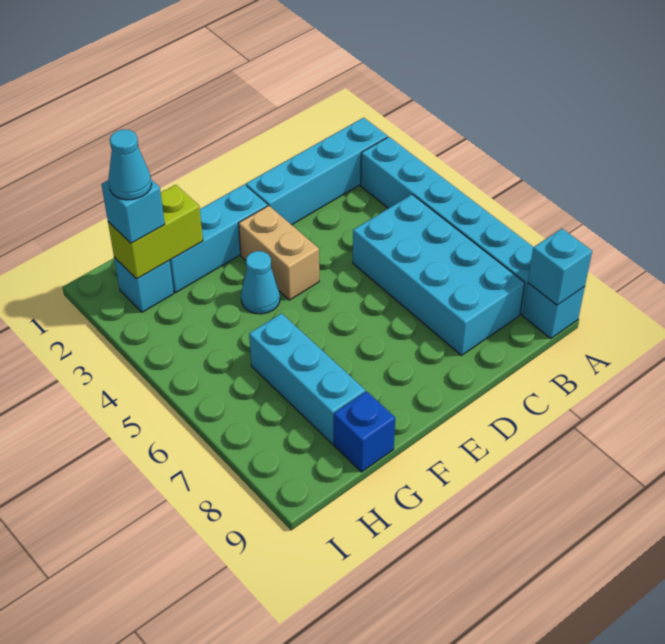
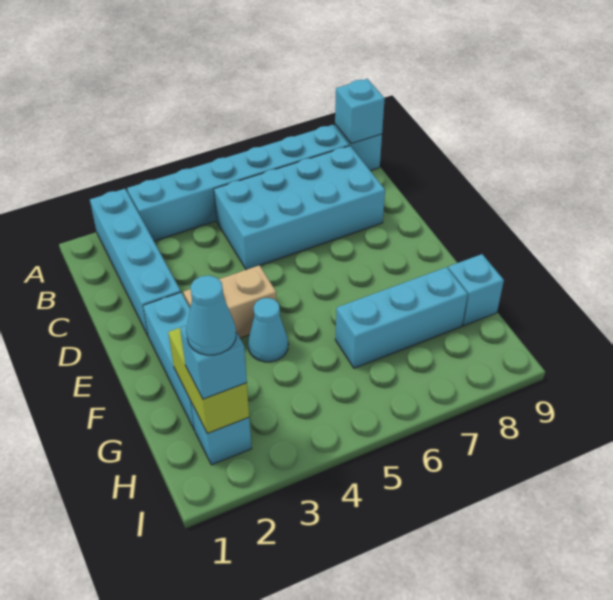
blue 1x1 brick [334,391,395,472] -> cyan 1x1 brick [448,254,504,326]

